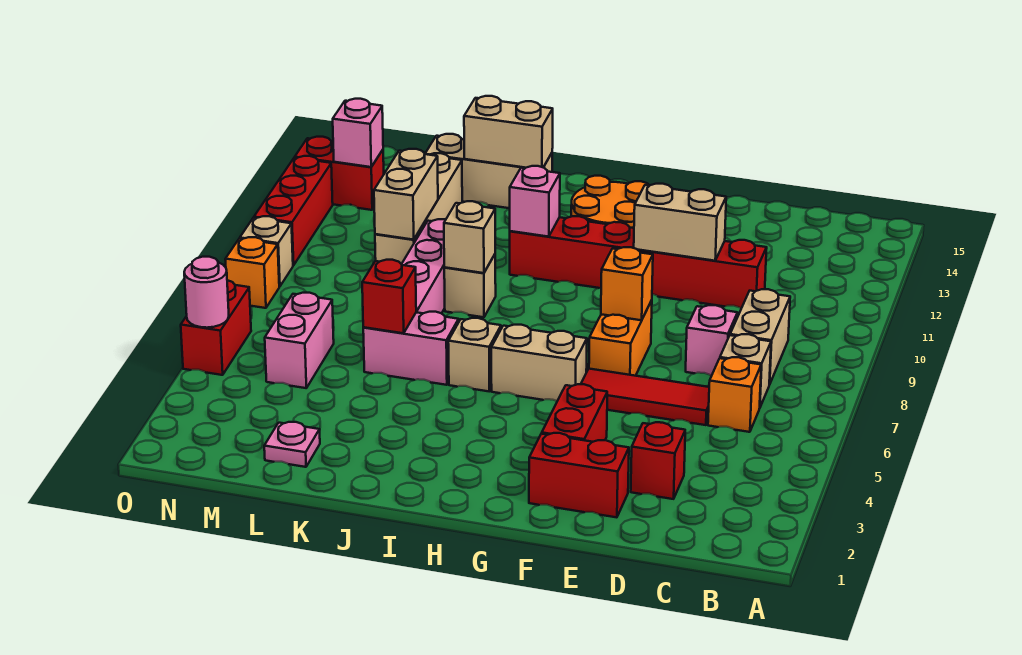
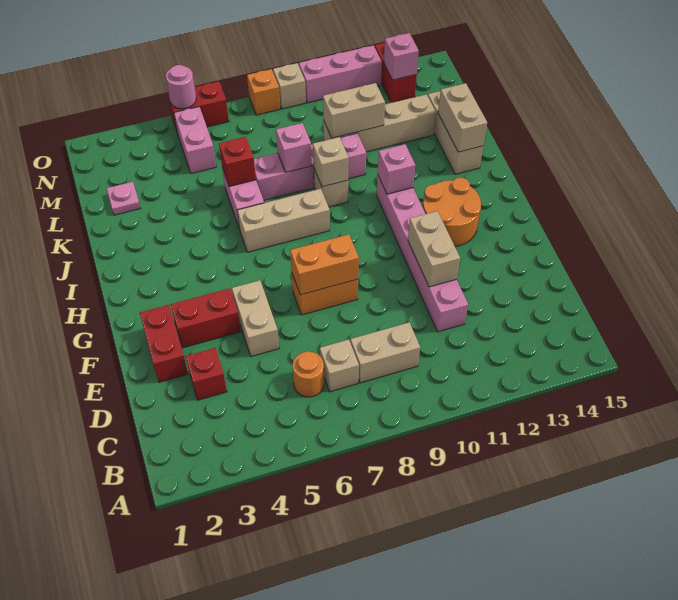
orange 1x1 brick [708,357,761,432] -> orange 1x1 round brick [293,352,324,397]
red 1x3 tile [581,369,709,425] -> none
pink 1x1 brick [686,305,738,376] -> pink 1x1 brick moved to [276,123,312,172]
red 1x6 brick [510,216,767,308] -> pink 1x6 brick [377,176,468,332]
orange 1x1 brick [601,247,653,320] -> orange 1x2 brick [290,234,359,295]
tan 1x2 brick [491,325,587,401] -> tan 1x2 brick moved to [232,280,279,357]
tan 1x1 brick [448,318,501,391] -> tan 1x3 brick [237,189,330,252]
pink 1x2 brick [265,293,334,388] -> pink 1x2 brick turned to [174,107,216,174]
red 1x3 brick [254,156,333,265] -> pink 1x3 brick [299,45,382,103]

